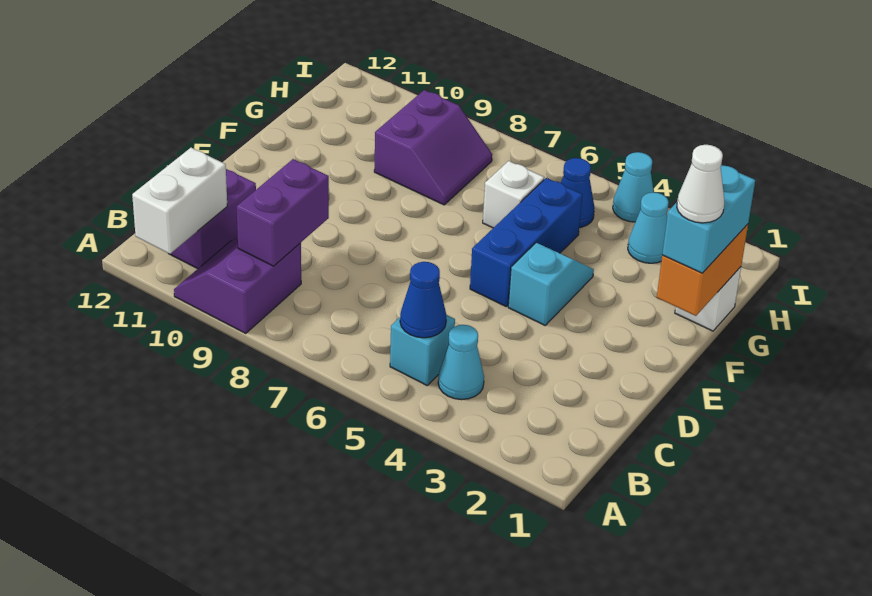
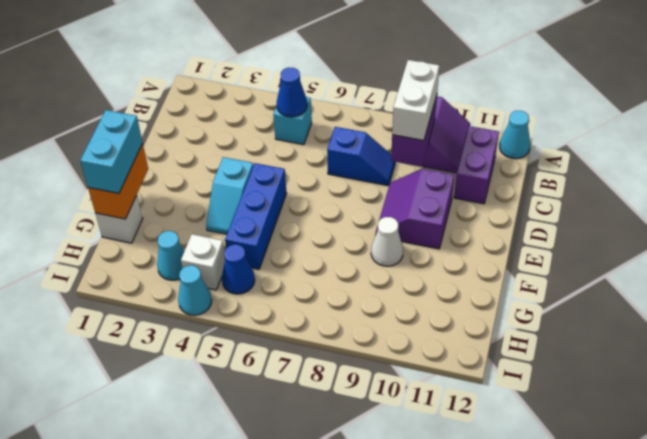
white 1x2 brick [132,148,227,254] -> white 1x2 brick moved to [392,60,439,140]
cyan 1x1 cone [438,325,484,400] -> cyan 1x1 cone moved to [500,111,530,159]
none -> blue 1x2 slope [327,127,395,186]
white 1x1 cone [677,145,724,223] -> white 1x1 cone moved to [371,217,403,266]
white 1x1 brick [483,161,544,228] -> white 1x1 brick moved to [181,234,225,290]
purple 2x2 slope [374,90,492,205] -> purple 2x2 slope moved to [376,169,454,249]

